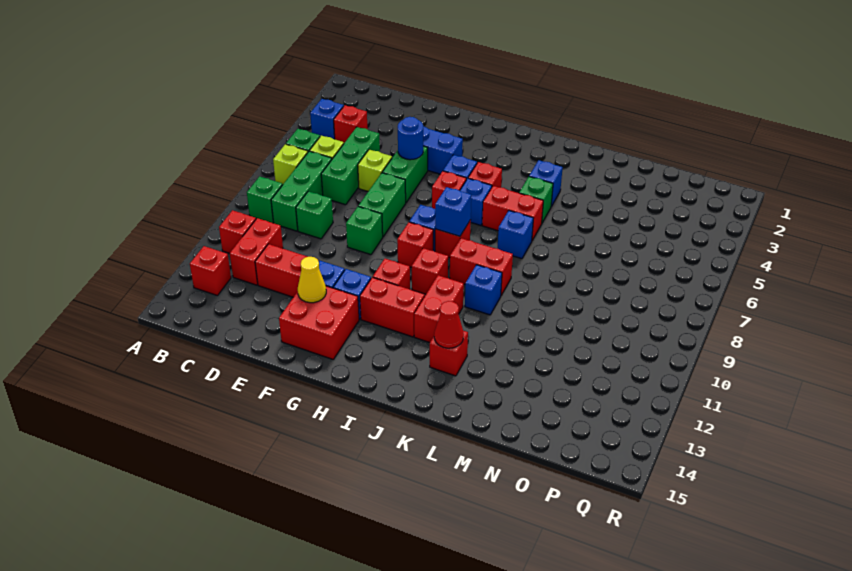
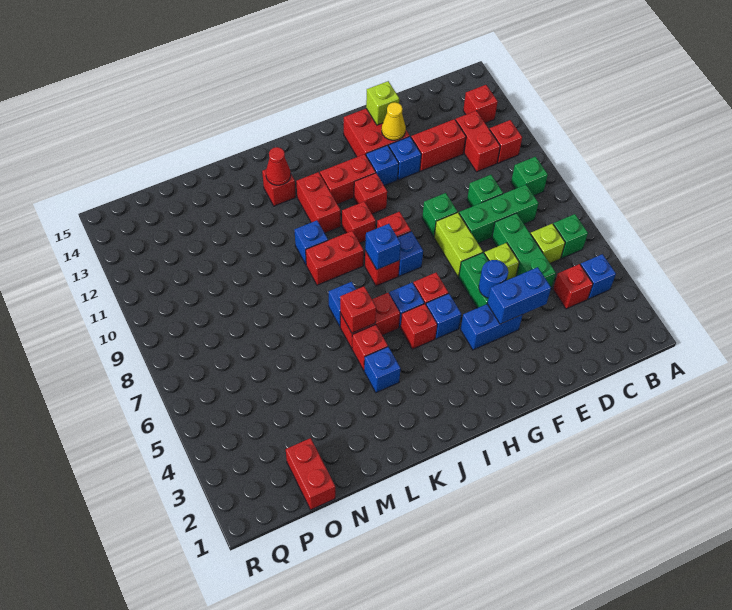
lime 1x1 brick [273,144,308,184] -> lime 1x1 brick moved to [366,81,399,125]
green 1x3 brick [271,151,332,231] -> green 1x3 brick turned to [459,185,538,243]
none -> blue 1x2 brick [487,267,551,324]
green 1x2 brick [358,173,406,237] -> lime 1x2 brick [434,212,483,277]
green 1x1 brick [519,177,553,223] -> red 1x1 brick [352,325,388,370]
none -> red 1x1 brick [340,286,376,333]
none -> red 1x2 brick [286,438,335,510]

